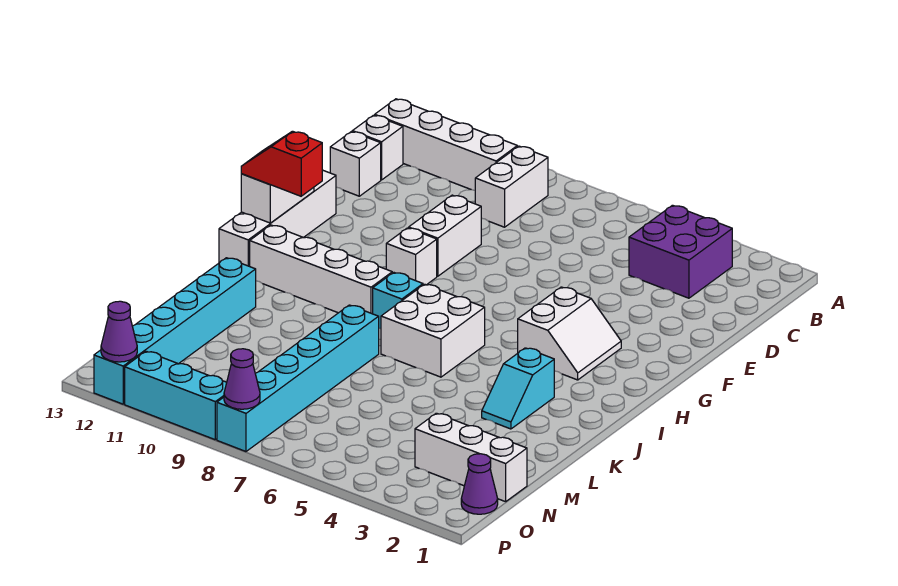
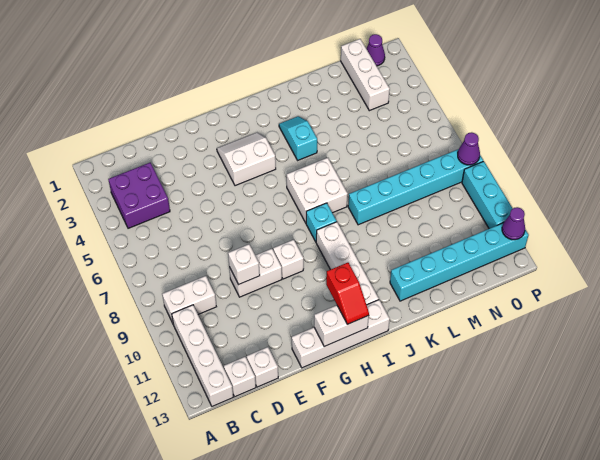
none -> white 1x1 brick [228,244,260,284]
cyan 1x2 slope [482,348,554,429] -> cyan 1x2 slope turned to [279,116,317,160]

